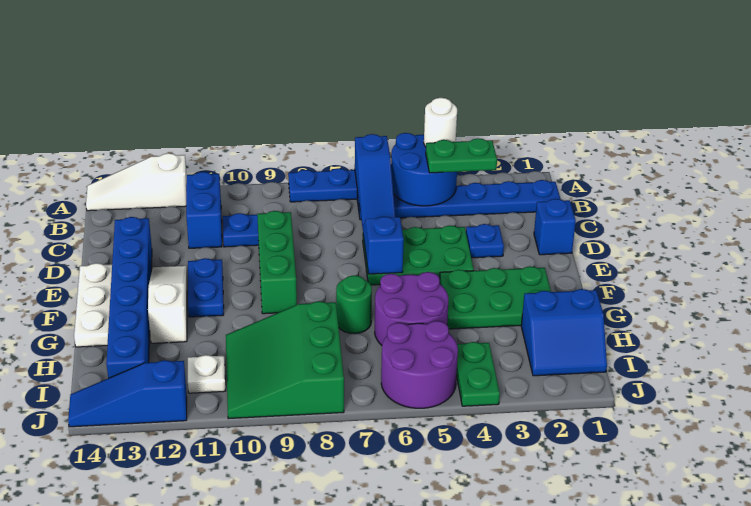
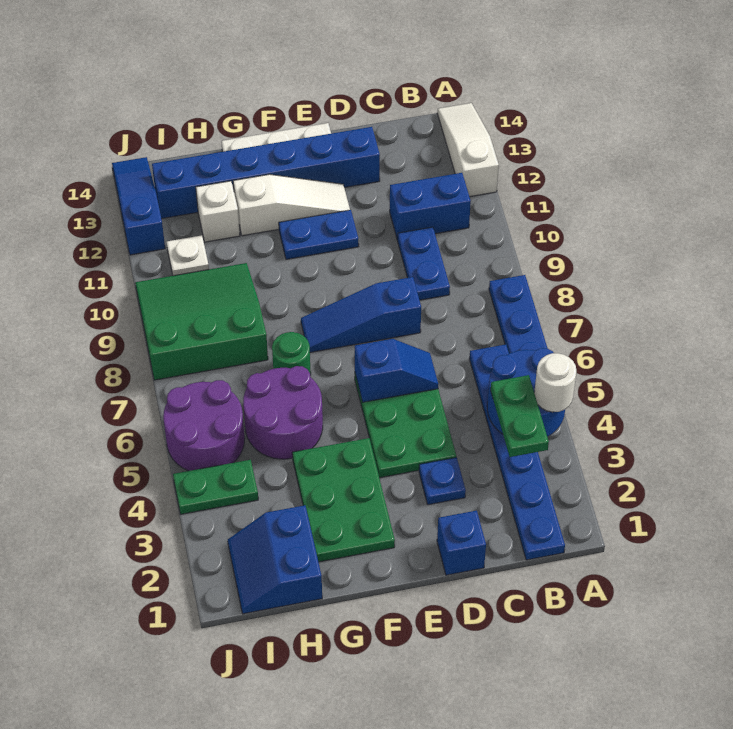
blue 1x3 slope [355,134,395,228] -> blue 1x3 slope moved to [301,277,421,352]
green 1x3 brick [257,211,297,314] -> none
none -> white 1x1 brick [196,181,240,242]

